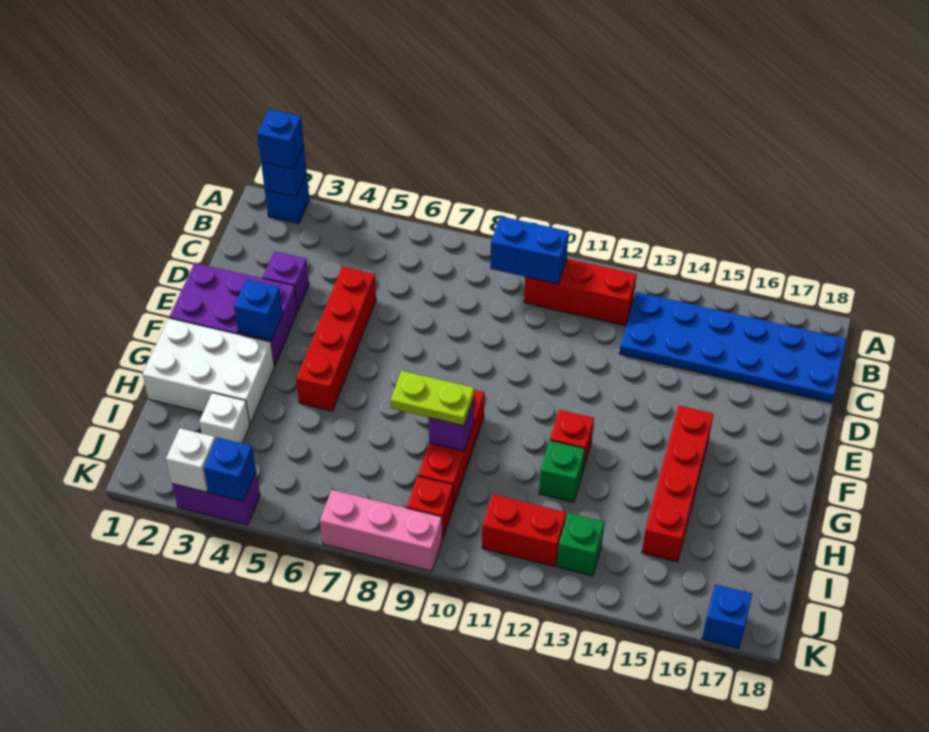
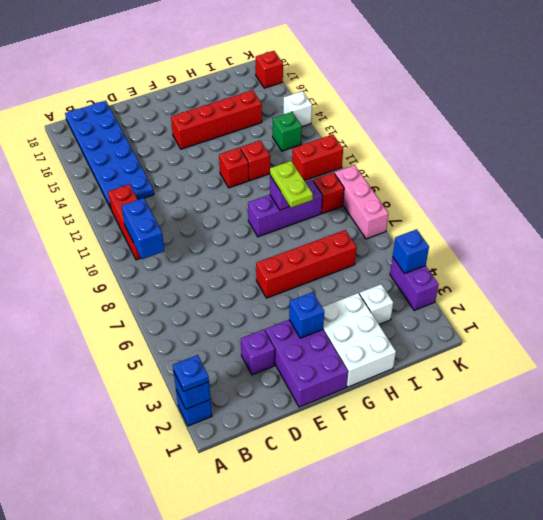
blue 1x1 brick [257,109,304,169] -> blue 1x1 plate [173,355,209,392]
red 1x4 brick [296,267,376,411] -> red 1x4 brick moved to [256,230,356,298]
red 1x3 brick [418,390,484,507] -> purple 1x3 brick [248,180,323,237]
green 1x1 brick [539,440,585,502] -> red 1x1 brick [240,141,270,181]
red 1x2 brick [482,494,566,567] -> red 1x2 brick turned to [292,134,343,181]
white 1x1 brick [166,428,215,492] -> white 1x1 brick moved to [283,91,312,127]
blue 1x1 brick [702,584,752,648] -> red 1x1 brick [256,51,283,88]

